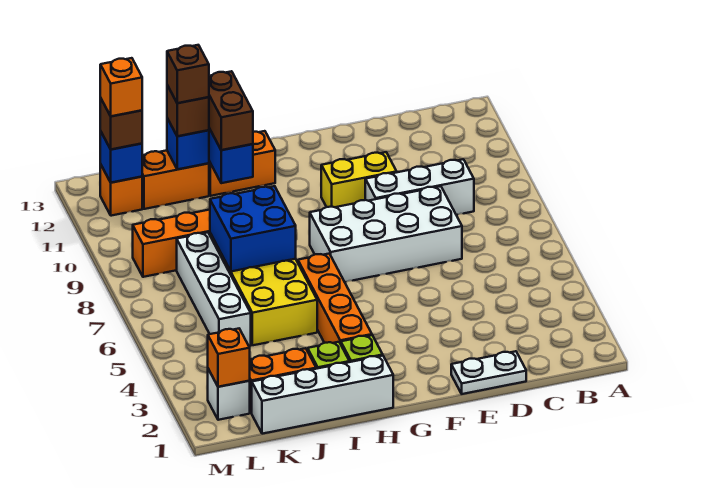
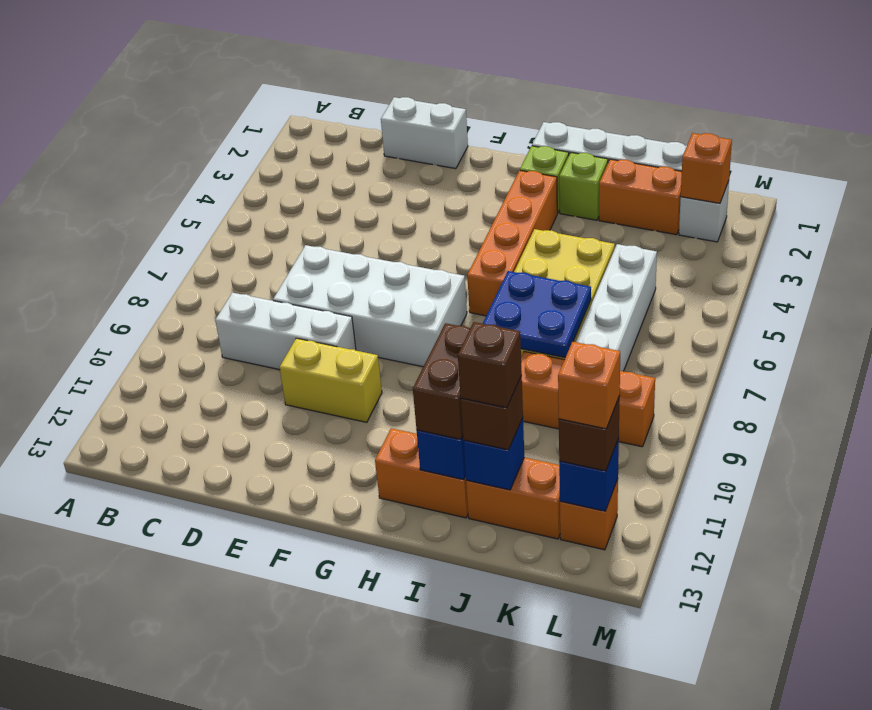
white 1x2 plate [451,351,526,394] -> white 1x2 brick [381,97,468,169]
blue 2x2 brick [210,186,296,271] -> blue 2x2 plate [483,271,591,358]

